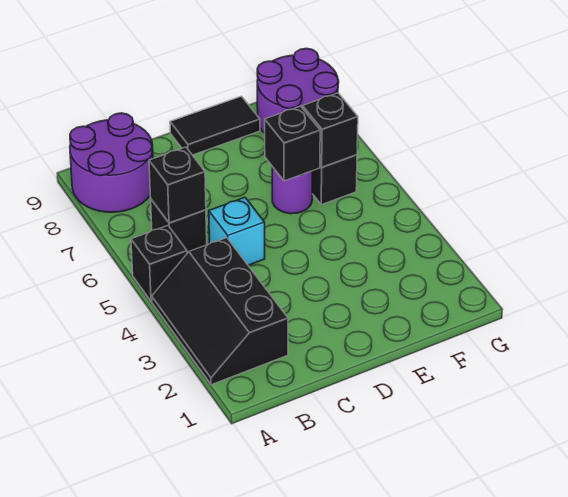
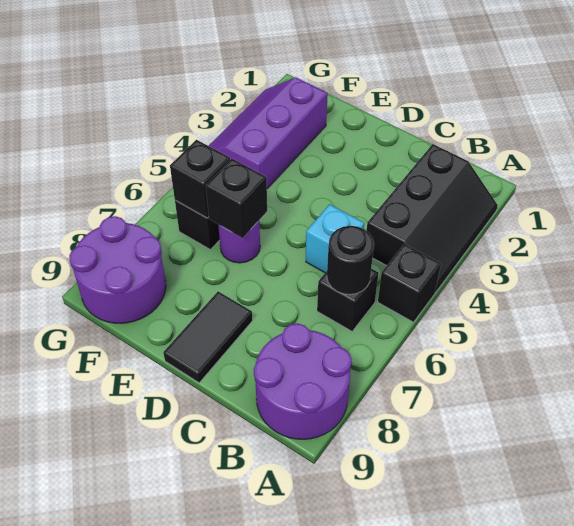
black 1x1 brick [149,147,206,223] -> black 1x1 round brick [327,226,374,295]
black 1x2 tile [170,96,260,155] -> black 1x2 tile turned to [163,291,253,383]
none -> purple 2x3 slope [209,78,328,189]

